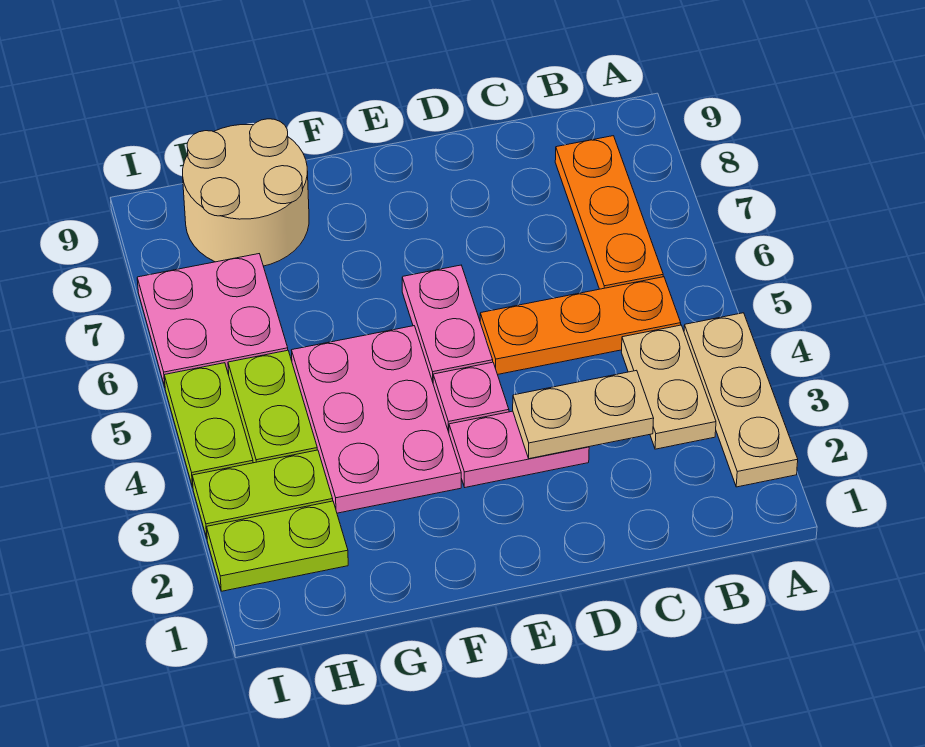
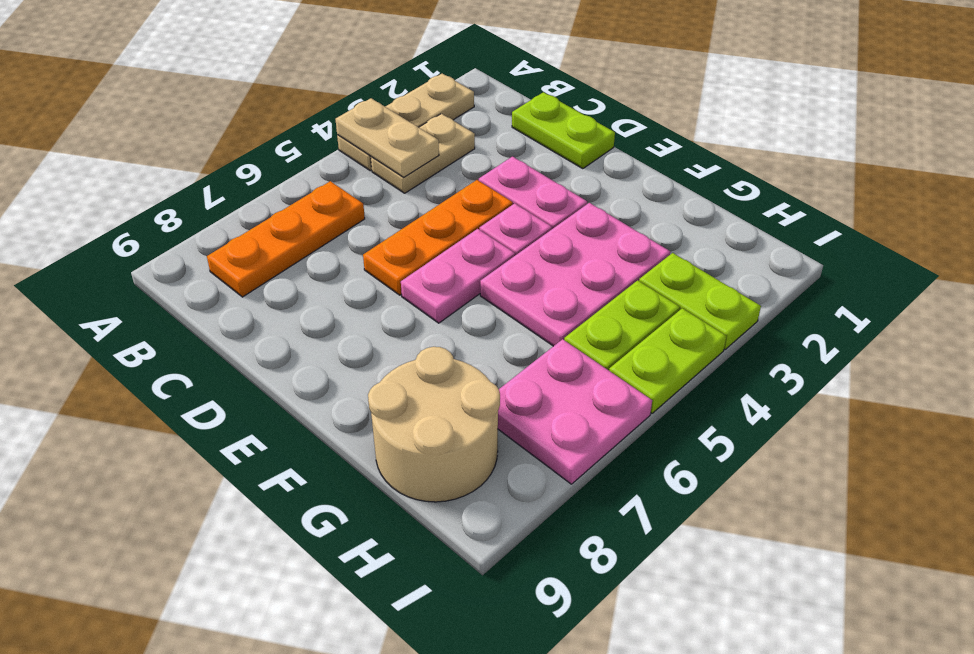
orange 1x3 plate [480,277,681,375] -> orange 1x3 plate turned to [363,180,513,295]
tan 1x2 plate [513,370,654,459] -> tan 1x2 plate moved to [335,98,439,177]
lime 1x2 plate [207,501,348,591] -> lime 1x2 plate moved to [512,92,615,169]

